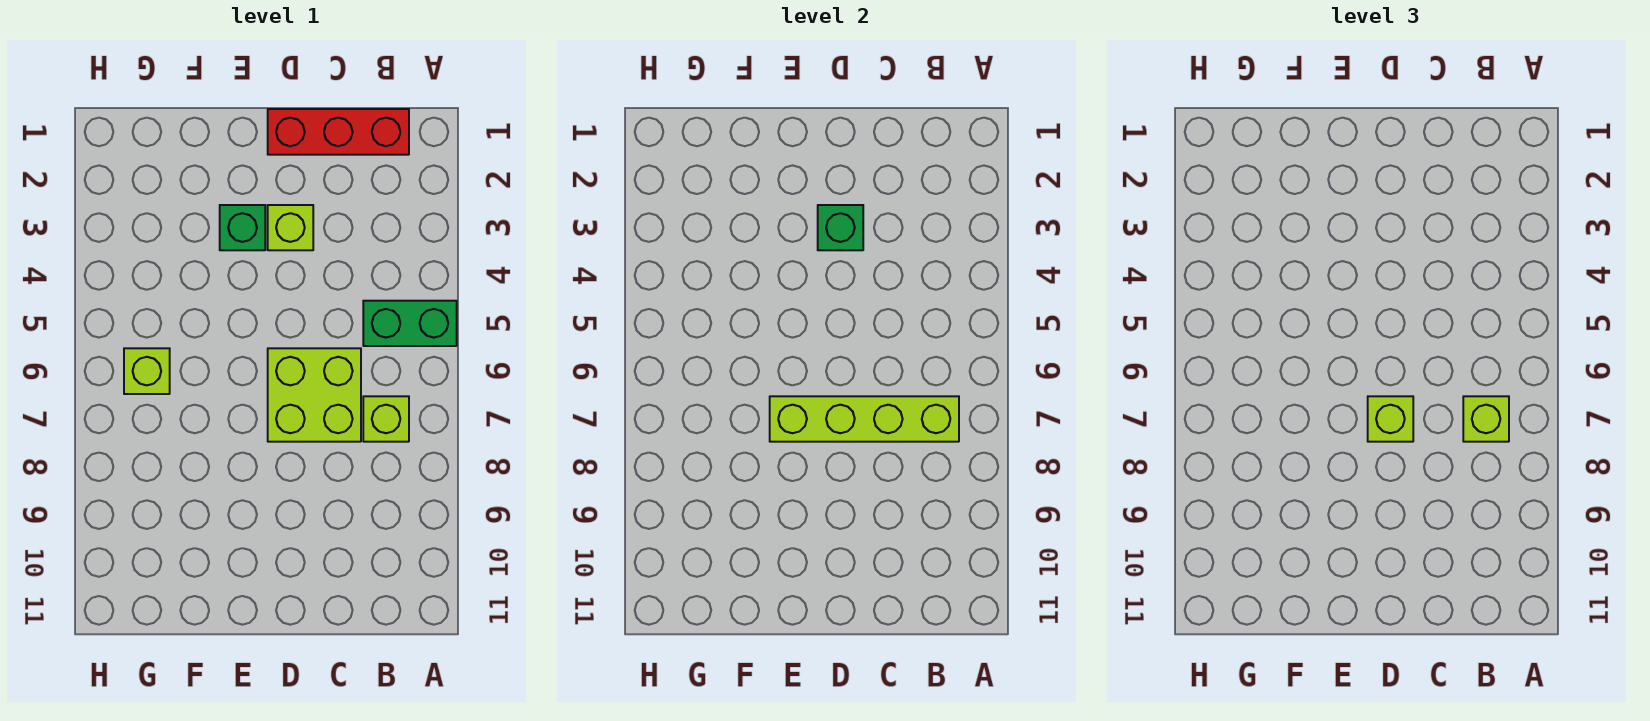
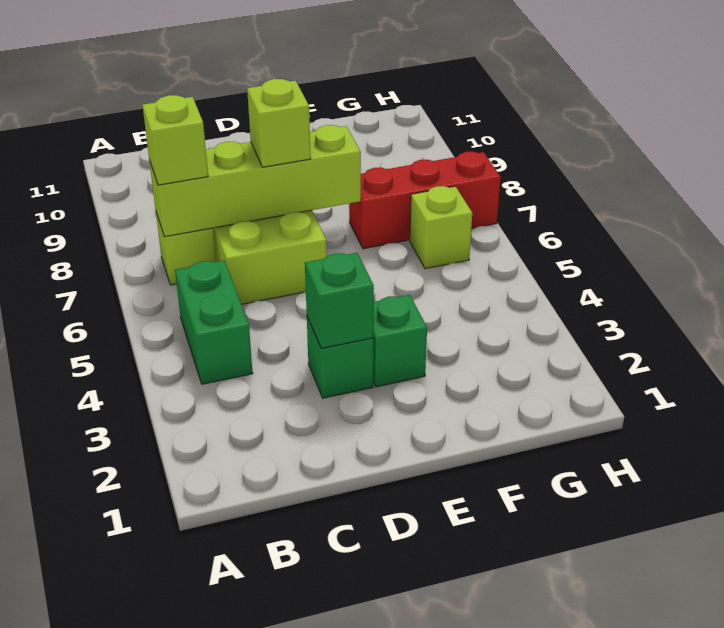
green 1x2 brick [363,301,457,346] -> green 1x2 brick turned to [175,260,253,384]
red 1x3 brick [268,109,409,155] -> red 1x3 brick moved to [349,152,501,249]
lime 1x1 brick [268,205,313,250] -> green 1x1 brick [307,317,373,398]

